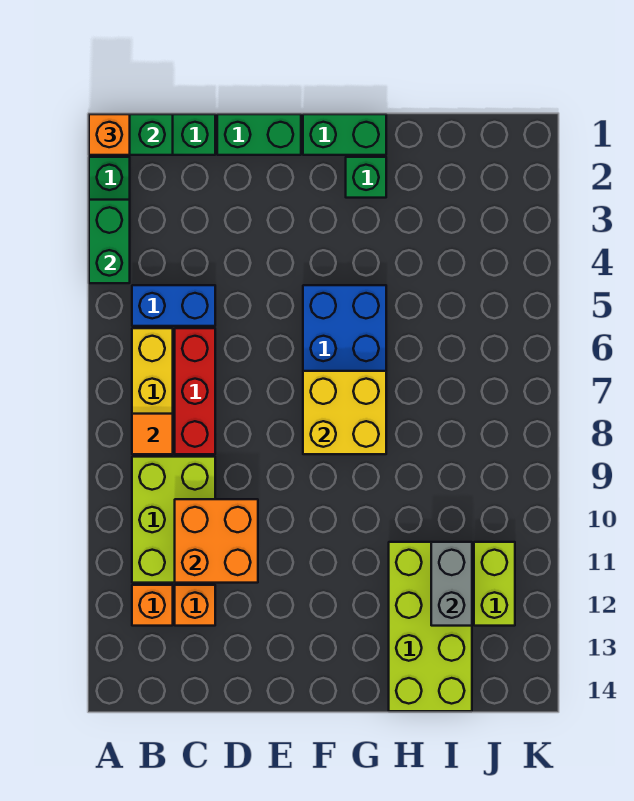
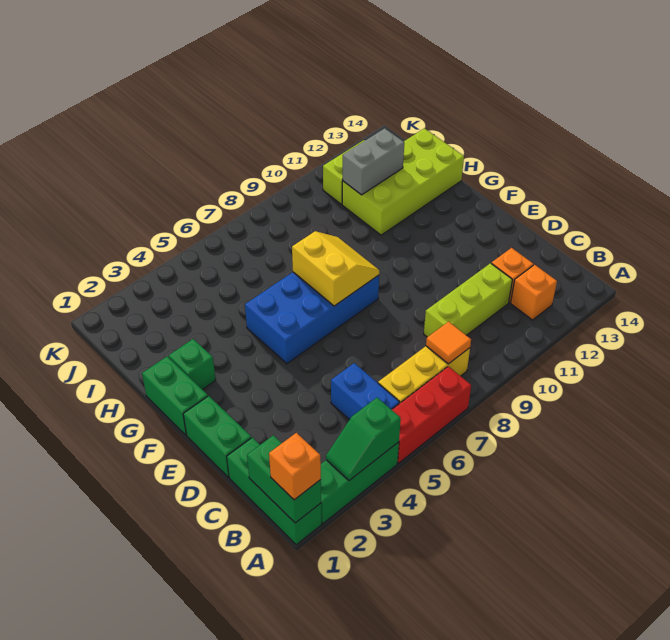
green 1x2 brick [89,200,130,283] -> green 1x2 slope [326,398,401,481]
lime 2x3 brick [132,457,215,583] -> lime 1x3 brick [424,263,512,337]
red 1x3 brick [175,328,215,454] -> red 1x3 brick moved to [392,366,471,463]
orange 2x2 brick [175,499,258,583] -> none
yellow 2x2 brick [303,371,386,454] -> yellow 2x2 slope [292,231,379,306]

